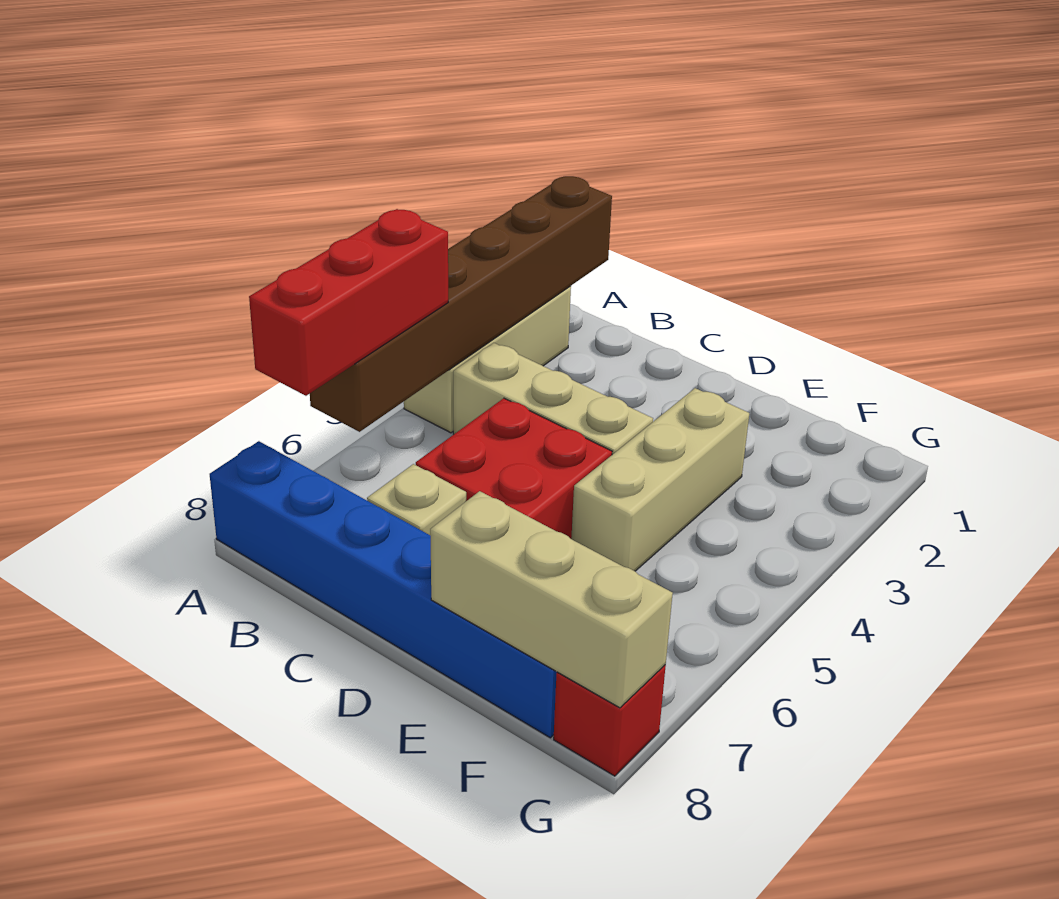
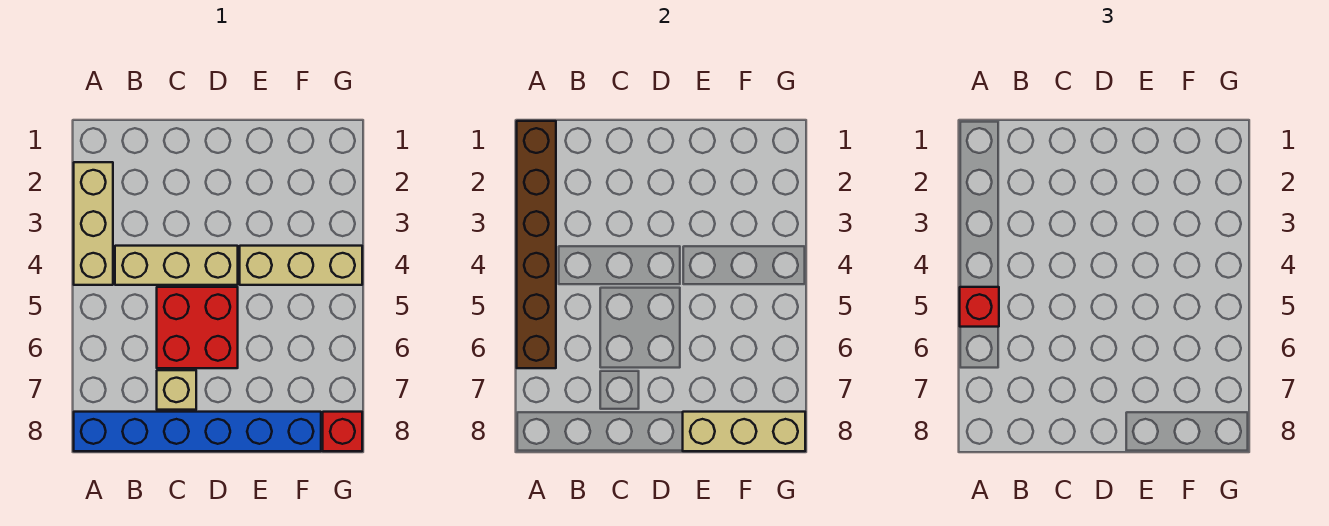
red 1x3 brick [249,209,448,396] -> red 1x1 brick [960,287,999,327]
tan 1x3 brick [571,388,749,571] -> tan 1x3 brick turned to [240,246,362,285]

